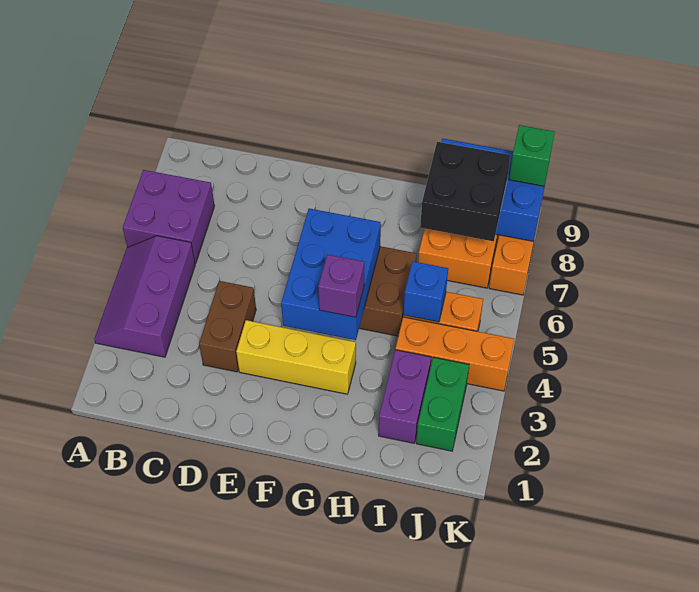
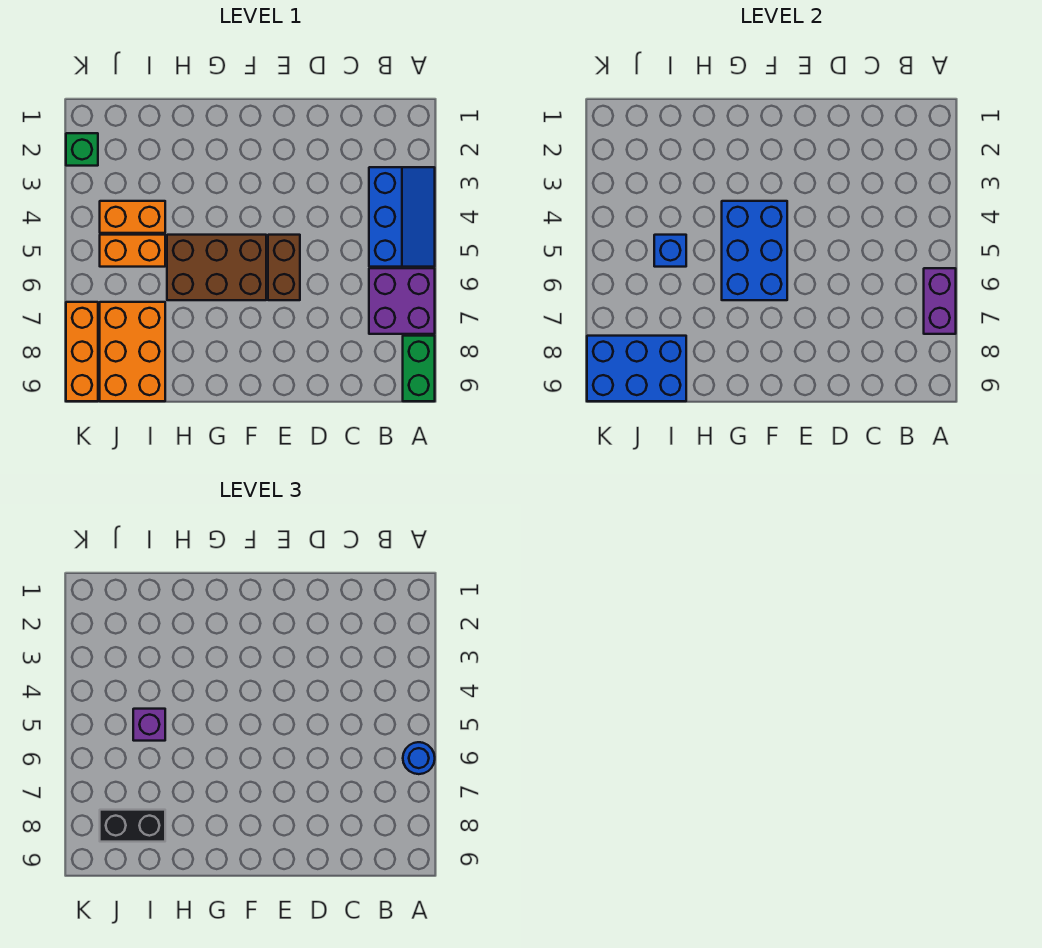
purple 2x3 slope [94,236,195,357] -> blue 2x3 slope [369,167,435,267]
none -> blue 1x1 round brick [403,742,435,774]
brown 1x2 brick [199,281,256,372] -> brown 1x2 brick moved to [268,235,300,300]
yellow 1x3 brick [236,320,356,394] -> none
purple 1x1 brick [318,254,364,317] -> purple 1x1 brick moved to [133,709,165,741]
purple 1x2 brick [379,350,431,443] -> purple 1x2 brick moved to [924,268,956,334]
orange 1x3 brick [395,317,514,391] -> orange 1x2 brick [100,201,165,233]
black 2x2 brick [420,142,511,241] -> black 1x2 brick [100,810,165,842]
green 1x2 brick [416,357,469,451] -> green 1x2 brick moved to [403,336,435,401]
green 1x1 brick [509,125,555,186] -> green 1x1 brick moved to [66,133,98,166]

